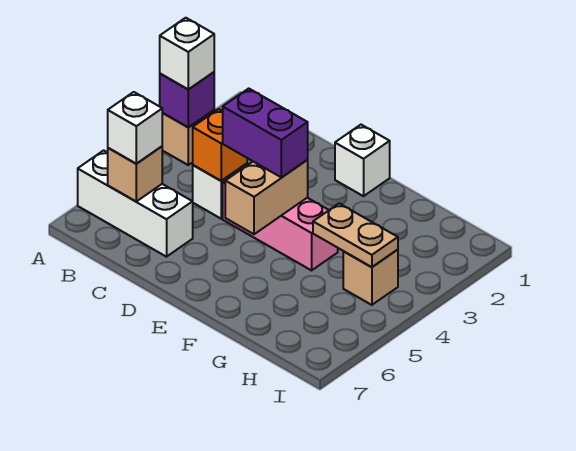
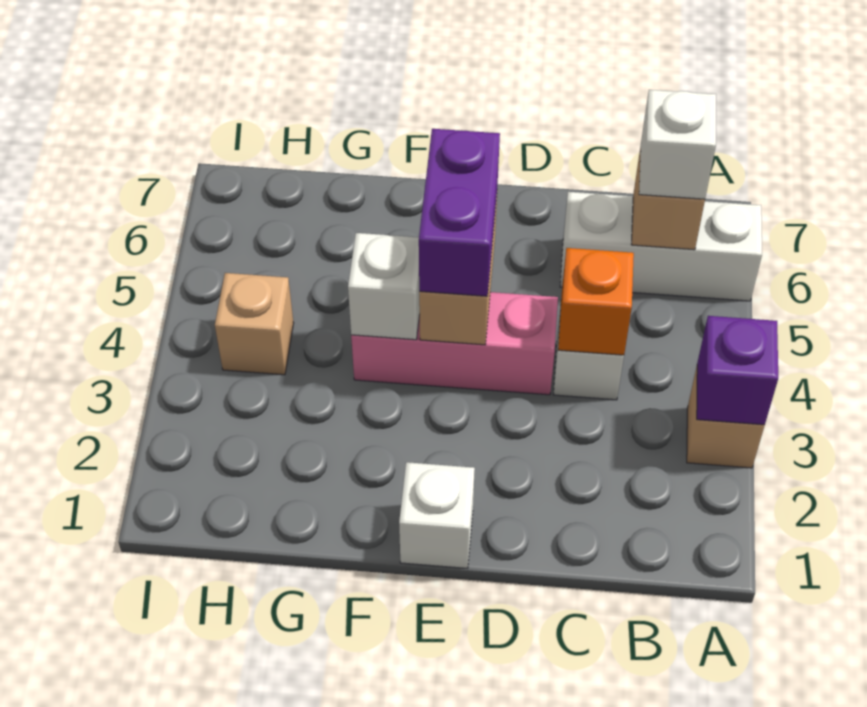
white 1x1 brick [160,18,214,89] -> white 1x1 brick moved to [348,233,420,340]
purple 1x2 brick [223,88,308,177] -> purple 1x2 brick turned to [419,129,500,296]
tan 1x2 plate [313,203,398,267] -> none

